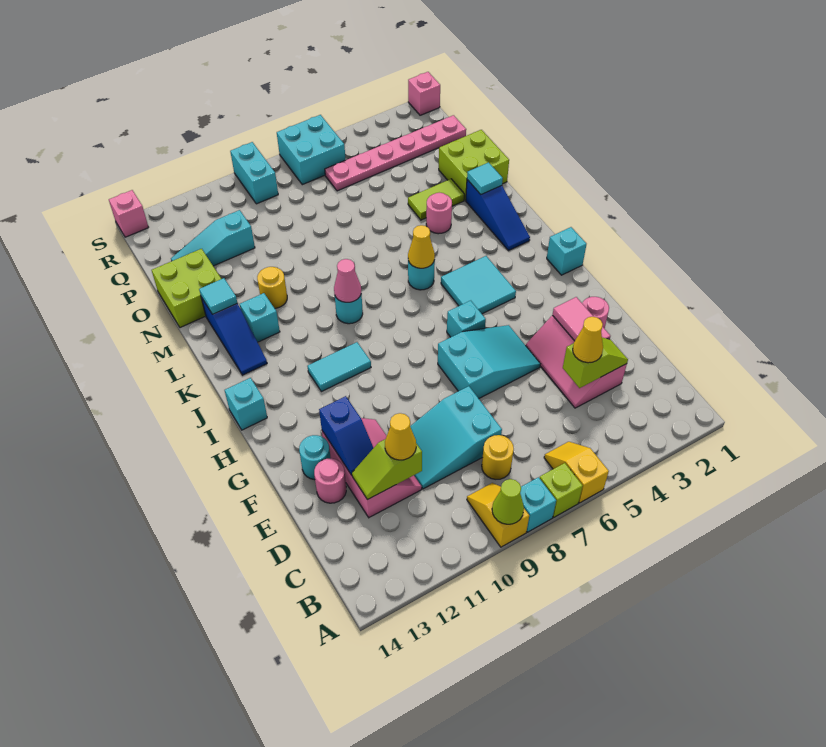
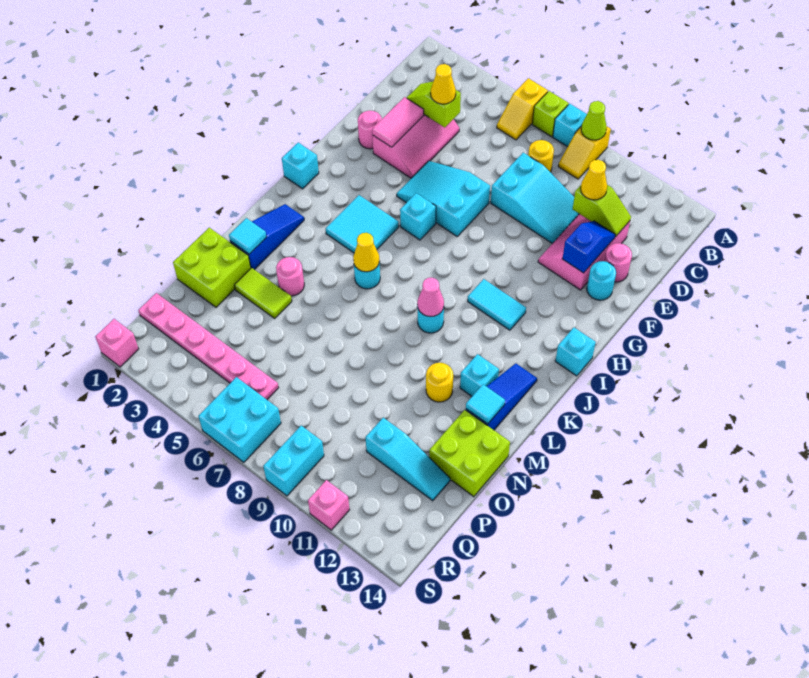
pink 1x1 brick [109,190,149,237] -> pink 1x1 brick moved to [308,480,349,530]

